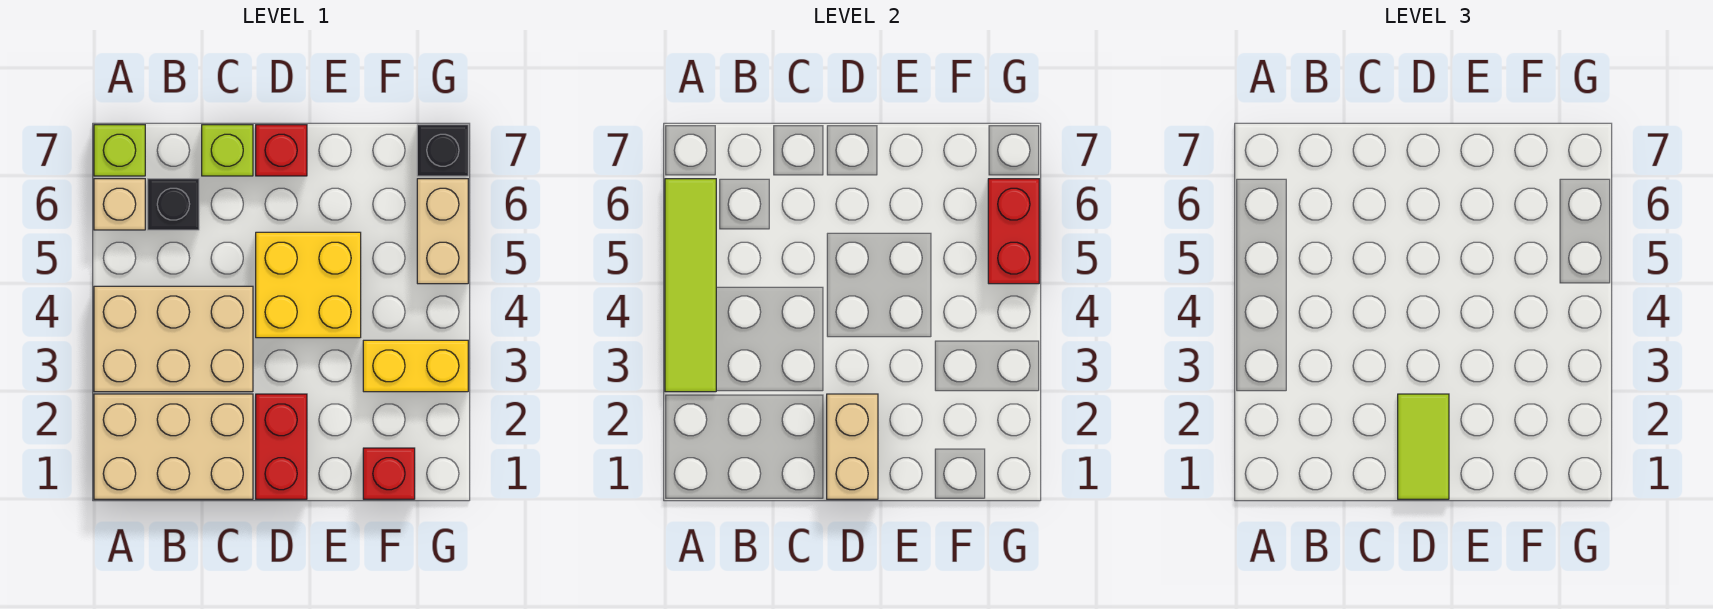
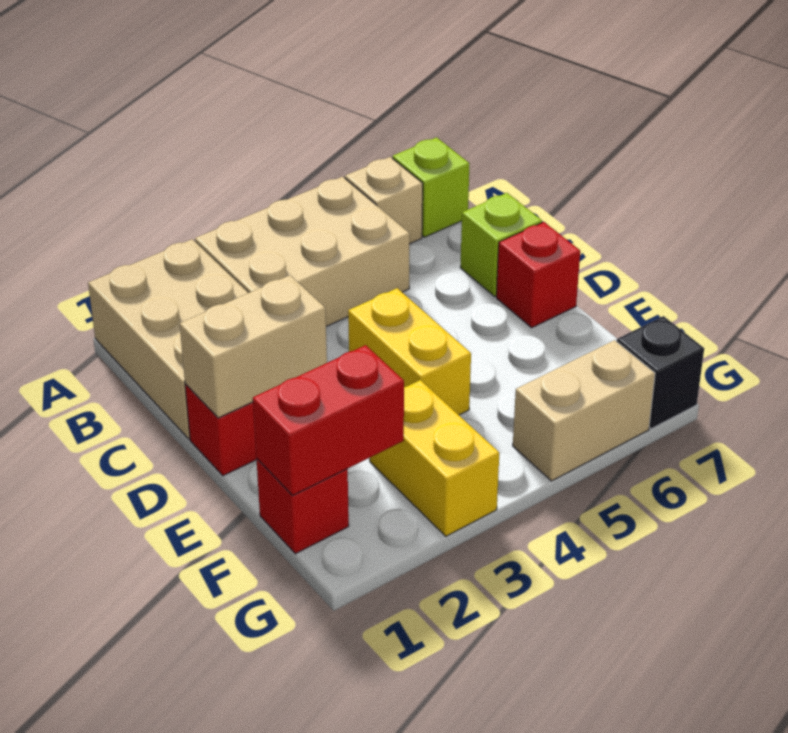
tan 2x3 brick [94,286,253,392] -> tan 2x3 brick turned to [195,177,410,327]
lime 1x4 tile [665,179,716,392] -> none
black 1x1 brick [148,179,199,230] -> none
lime 1x2 tile [1398,394,1449,499] -> none
yellow 2x2 brick [256,232,361,338] -> yellow 1x2 brick [348,288,471,415]
red 1x2 brick [988,179,1039,284] -> red 1x2 brick moved to [253,345,404,496]

